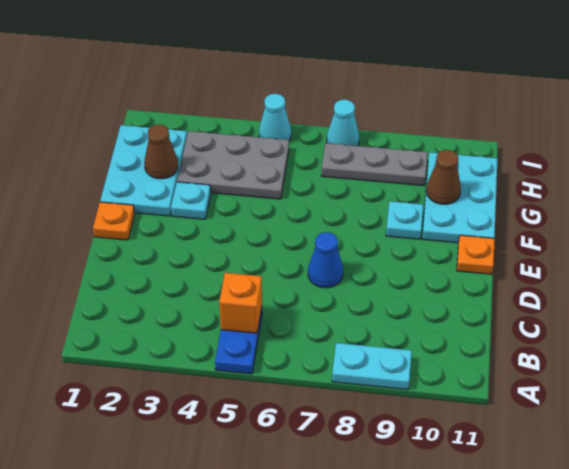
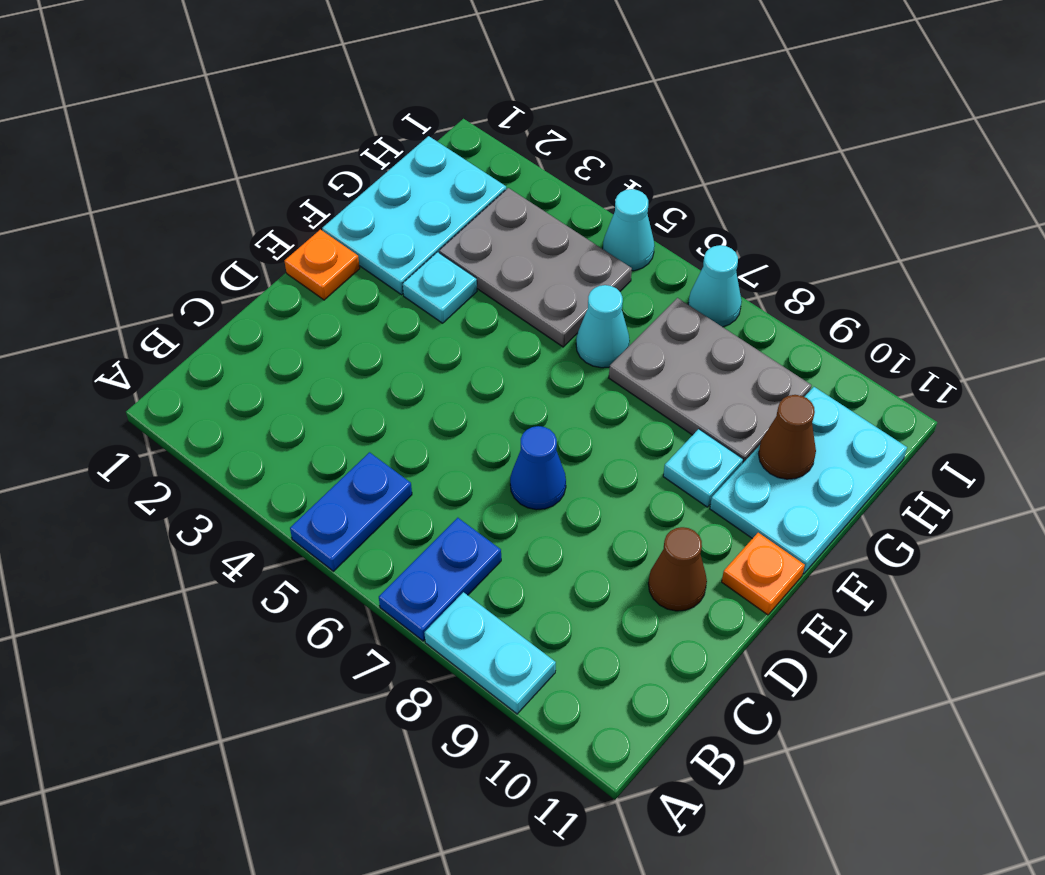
none -> blue 1x2 plate [379,518,501,641]
orange 1x1 brick [219,273,262,333] -> none
brown 1x1 cone [144,124,178,179] -> brown 1x1 cone moved to [648,527,707,611]
none -> cyan 1x1 cone [576,285,630,368]
grey 1x3 plate [322,143,428,186] -> grey 2x3 plate [609,298,812,464]

